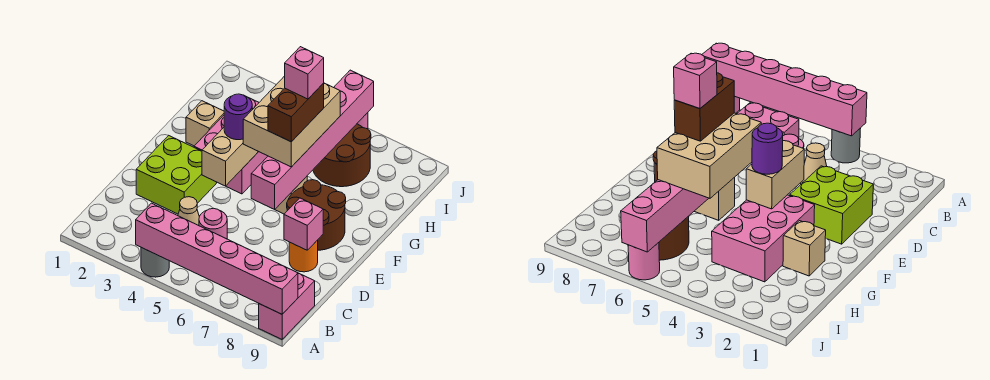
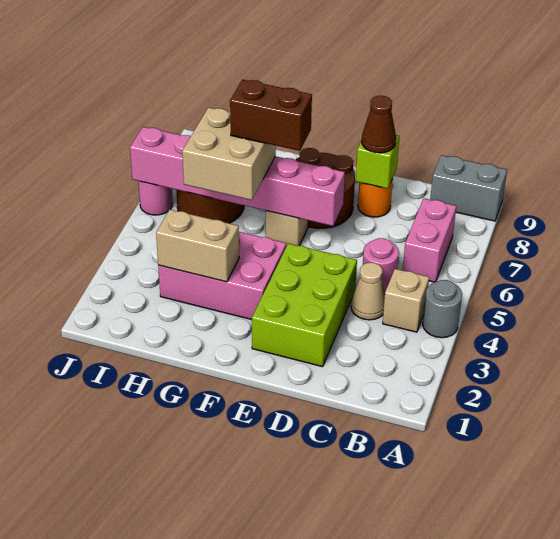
pink 1x6 brick [136,203,298,314] -> none
pink 1x2 brick [259,273,315,339] -> grey 1x2 brick [430,155,507,221]
lime 2x2 brick [136,136,217,214] -> lime 2x3 brick [252,243,357,367]
pink 1x1 brick [284,198,323,250] -> lime 1x1 brick [356,135,399,189]
none -> brown 1x1 cone [362,96,396,153]
tan 1x2 brick [202,128,258,186] -> tan 1x2 brick moved to [156,209,239,282]
purple 1x1 round brick [224,94,252,140] -> none
tan 2x3 brick [243,76,340,167] -> tan 2x2 brick [182,108,276,200]
tan 1x1 brick [186,101,224,146] -> tan 1x1 brick moved to [383,269,429,332]
pink 1x1 brick [285,47,324,99] -> none

